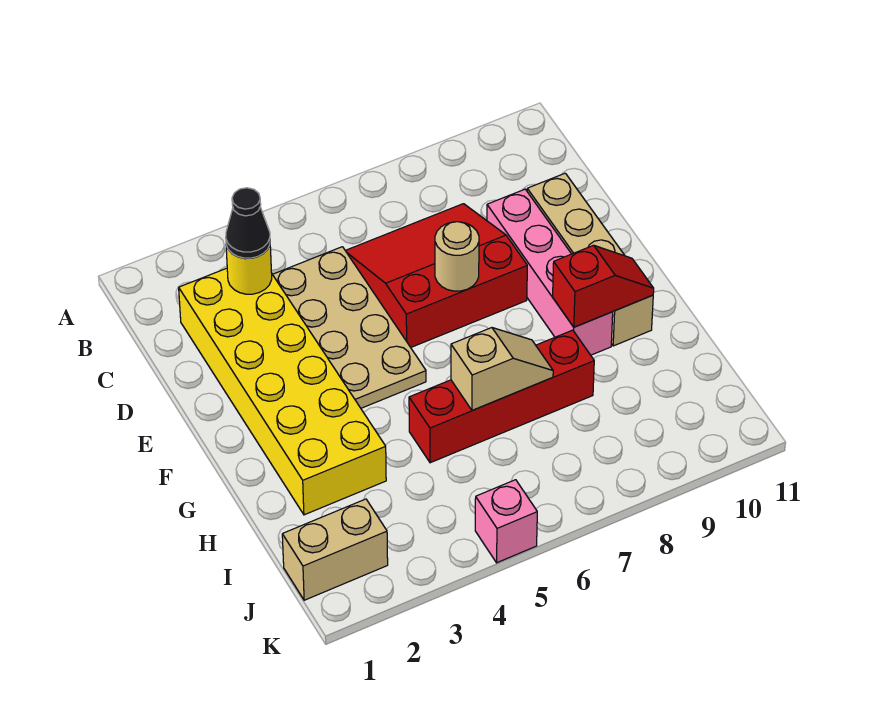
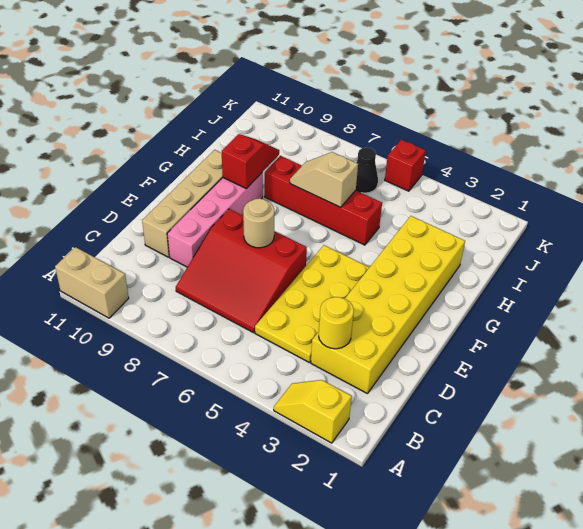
none -> yellow 1x2 slope [274,380,352,443]
black 1x1 cone [226,188,270,258] -> black 1x1 cone moved to [356,148,378,193]
tan 2x4 plate [273,247,426,408] -> yellow 2x4 plate [255,245,369,362]
red 1x2 slope [553,245,654,327] -> red 1x2 slope turned to [222,134,279,189]
tan 1x2 brick [282,499,388,600] -> tan 1x2 brick moved to [55,247,129,318]
pink 1x1 brick [475,480,537,563] -> red 1x1 brick [385,140,426,191]

